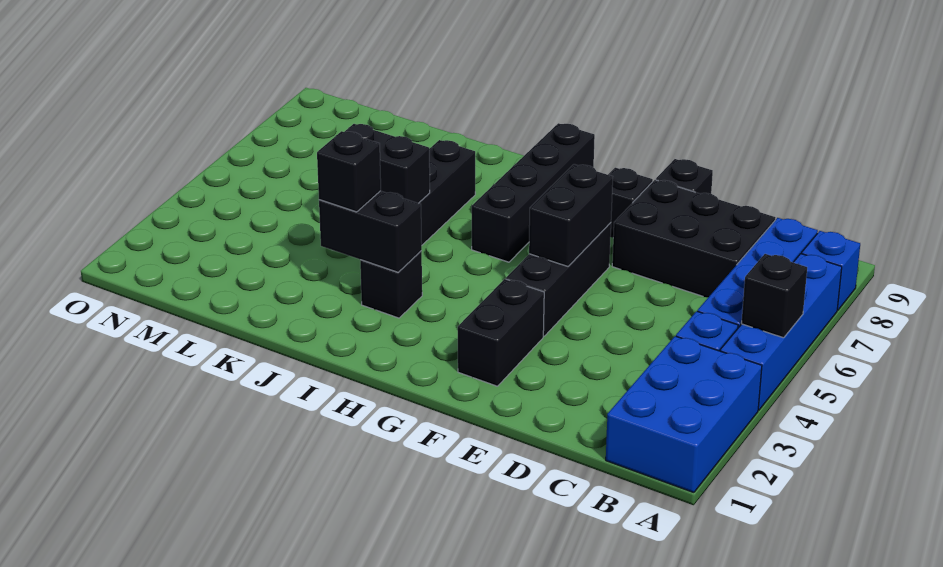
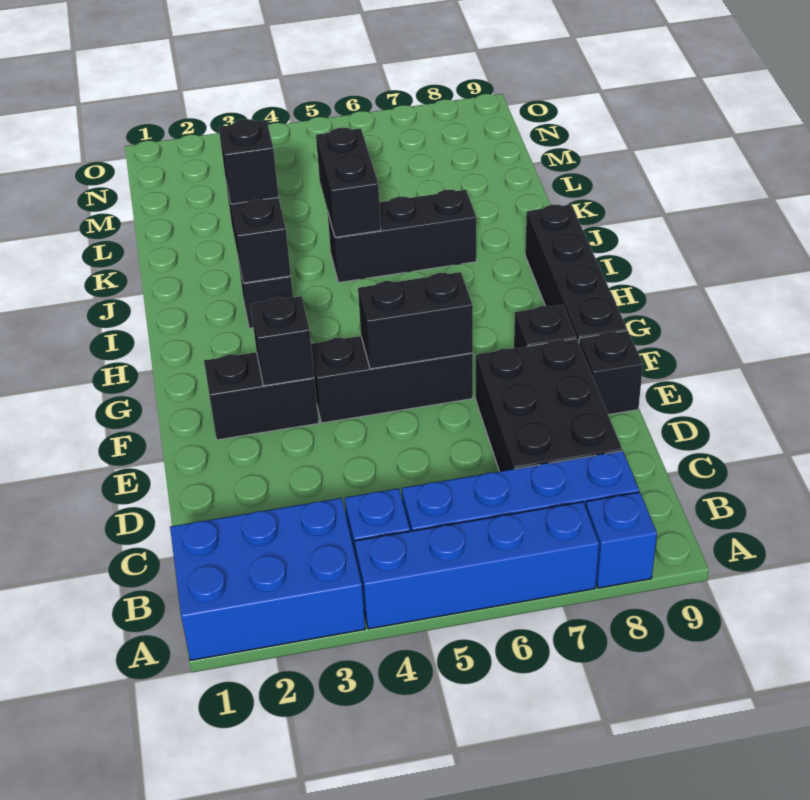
black 1x1 brick [741,254,807,338] -> black 1x1 brick moved to [250,296,314,386]
black 1x4 brick [472,123,595,262] -> black 1x4 brick turned to [525,205,627,343]

